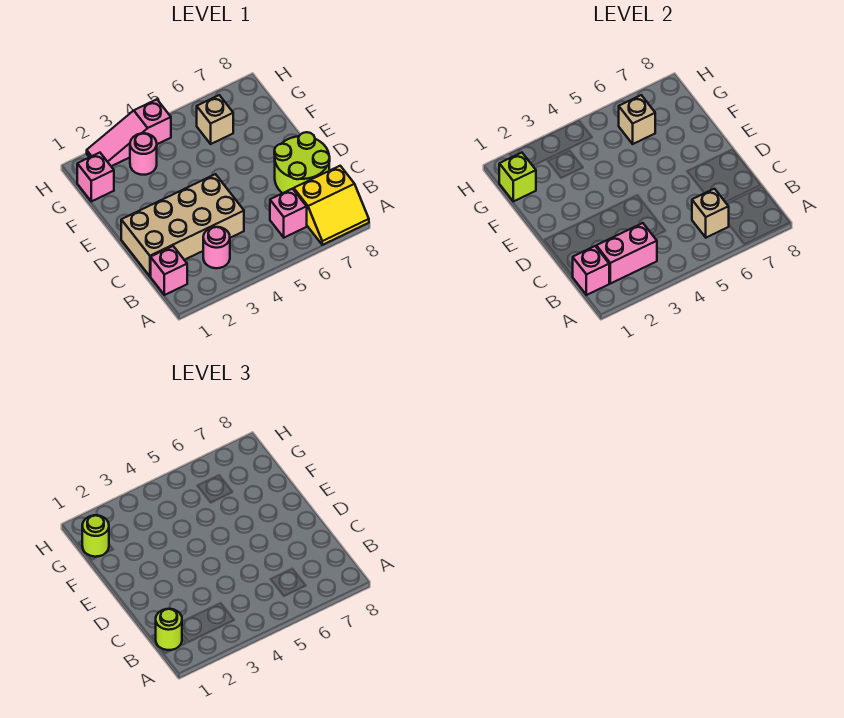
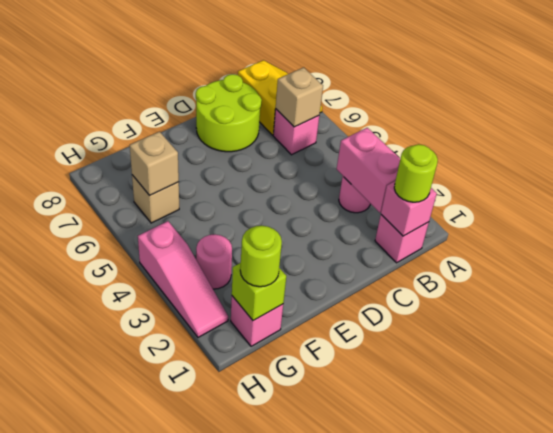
tan 2x4 brick [121,174,244,276] -> none

